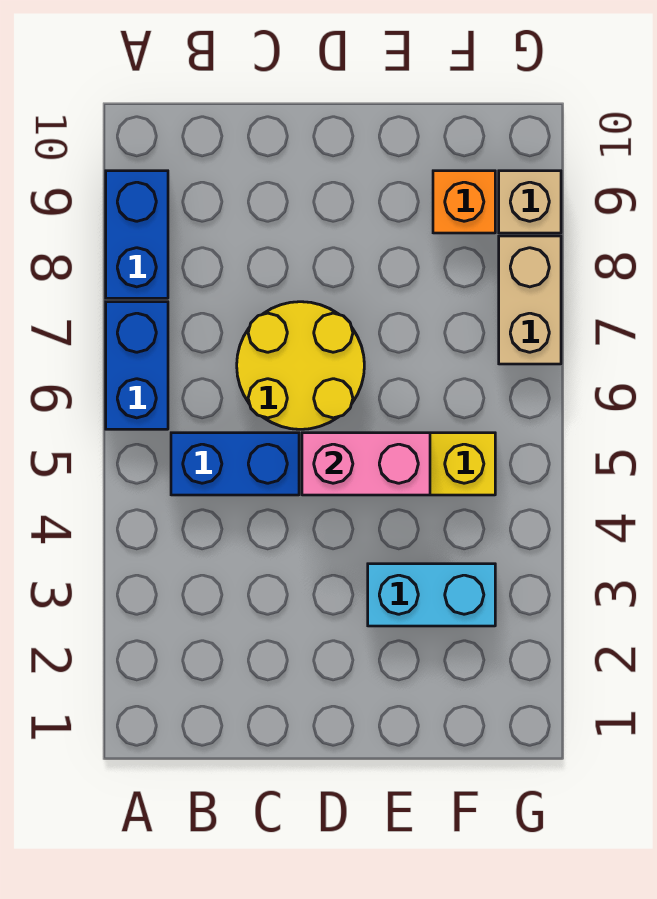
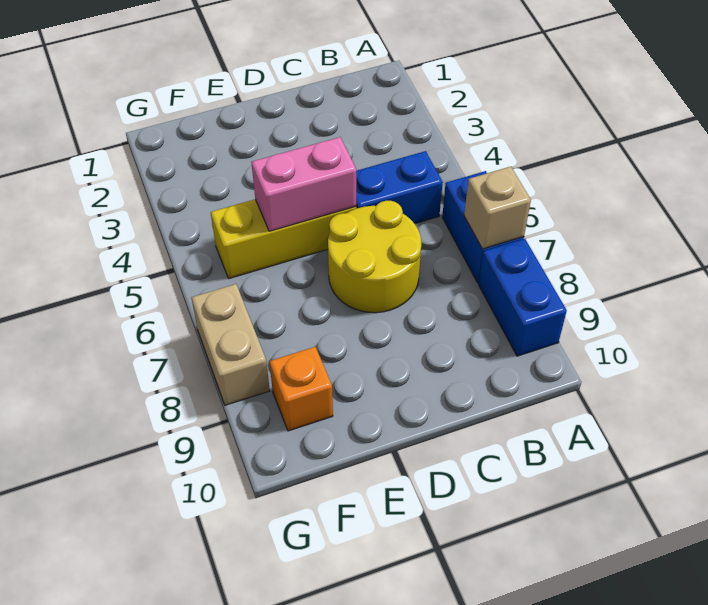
cyan 1x2 brick [368,564,495,626] -> none
tan 1x1 brick [499,171,561,233] -> tan 1x1 brick moved to [464,167,531,249]

